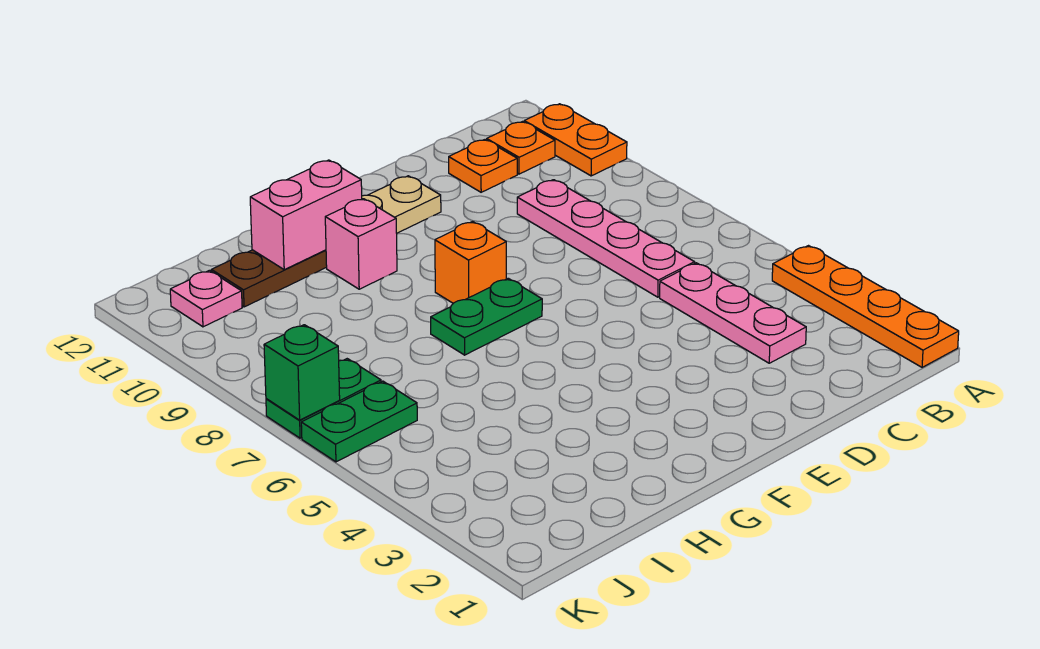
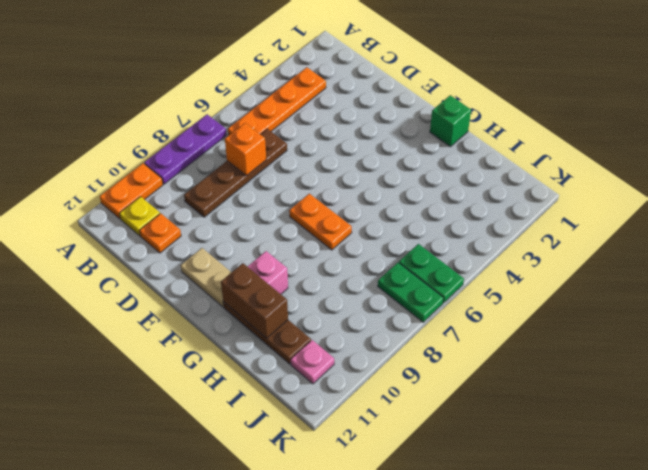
orange 1x4 plate [772,246,959,367] -> orange 1x4 plate moved to [228,67,326,136]
none -> purple 1x3 plate [144,114,226,184]
orange 1x1 plate [487,122,555,174] -> yellow 1x1 plate [119,197,160,236]
pink 1x3 plate [660,263,806,363] -> none
pink 1x4 plate [517,180,695,297] -> brown 1x4 plate [184,129,287,217]
green 1x2 plate [431,278,542,355] -> orange 1x2 plate [289,194,352,250]
orange 1x1 brick [435,222,506,303] -> orange 1x1 brick moved to [225,123,266,176]
pink 1x2 brick [250,160,362,270] -> brown 1x2 brick [221,263,288,338]
green 1x1 brick [264,325,340,420] -> green 1x1 brick moved to [430,95,471,147]

